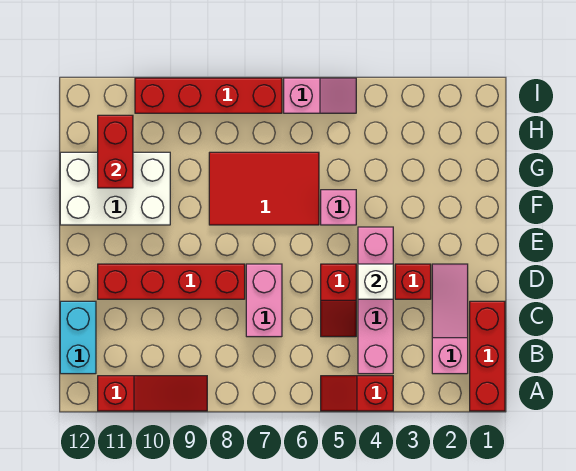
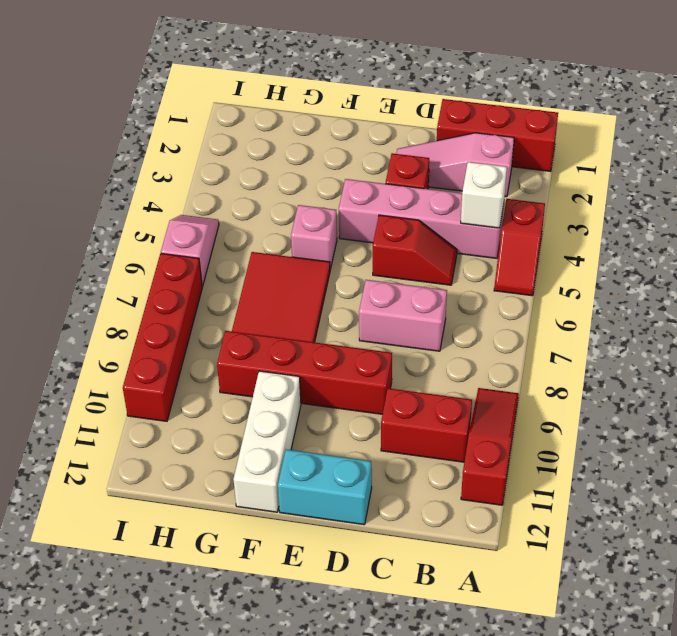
cyan 1x2 brick [60,301,96,374] -> cyan 1x2 brick moved to [278,449,372,525]
white 1x1 brick [358,264,393,299] -> white 1x1 brick moved to [461,162,507,228]
red 1x4 brick [98,264,245,299] -> red 1x4 brick turned to [217,331,392,414]
white 2x3 brick [60,152,170,225] -> white 1x3 brick [233,371,301,512]
red 1x2 brick [98,115,133,188] -> red 1x2 brick moved to [381,388,472,462]

